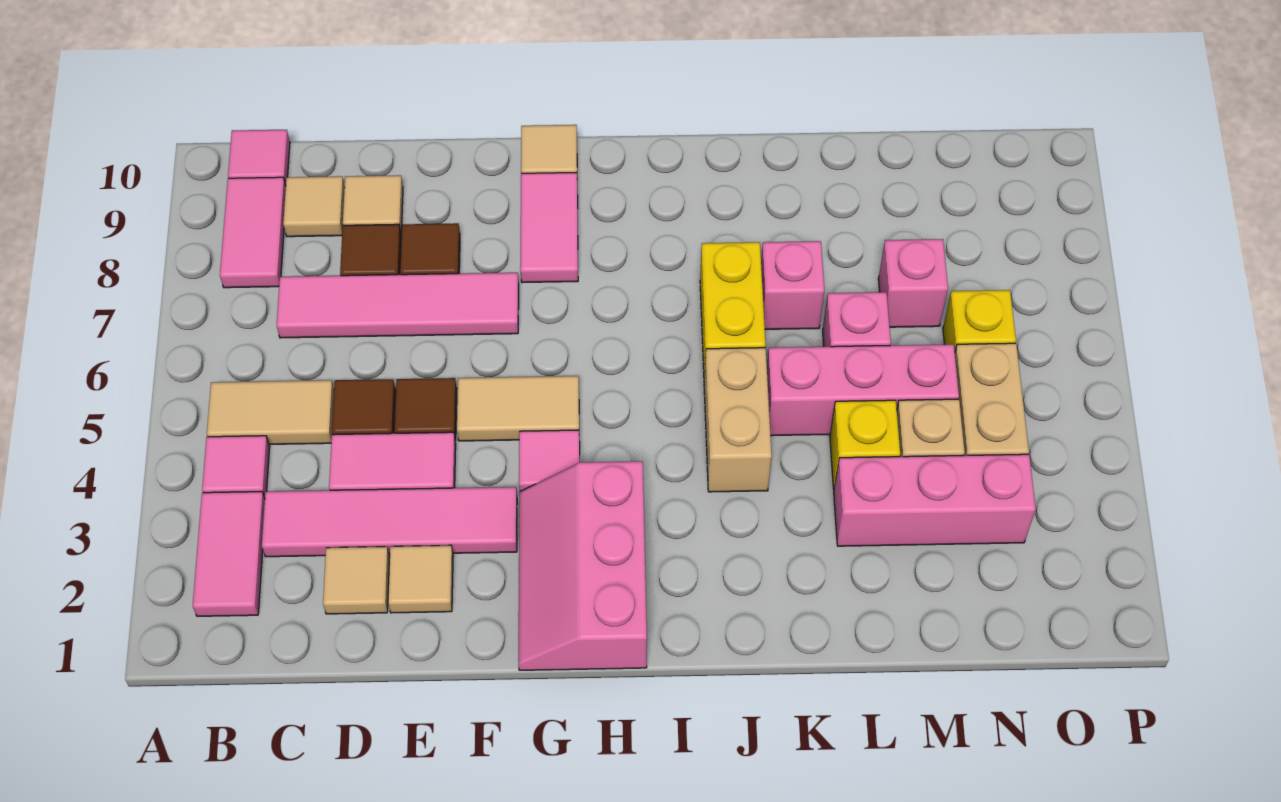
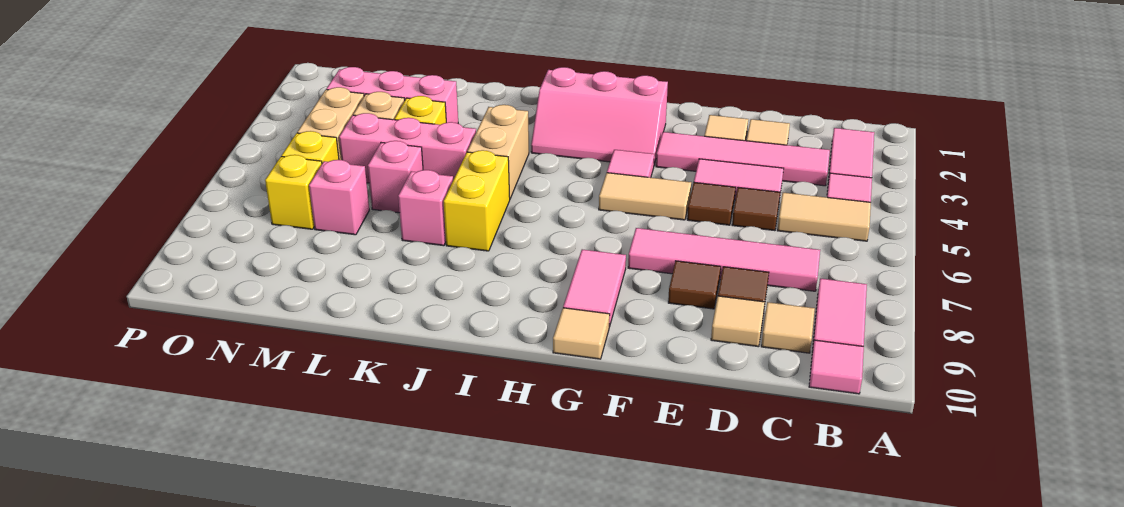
pink 2x3 slope [518,461,647,670] -> pink 2x3 slope turned to [531,67,668,165]
none -> yellow 1x1 brick [265,155,322,229]

